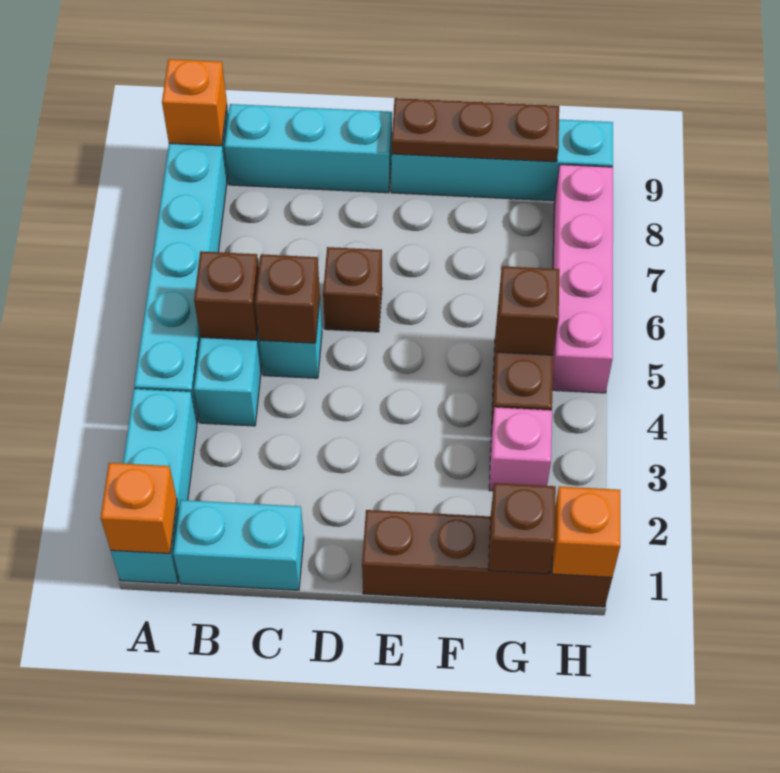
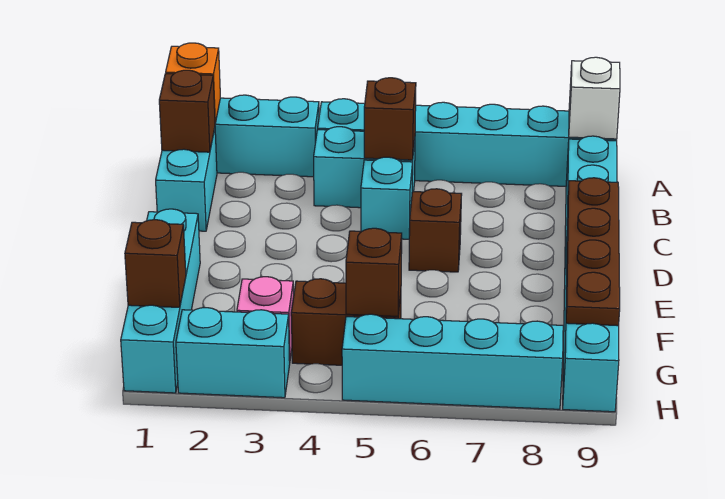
orange 1x1 brick [162,59,227,146] -> white 1x1 brick [569,57,620,139]
brown 1x1 brick [255,254,320,343] -> brown 1x1 brick moved to [159,70,215,152]
brown 1x4 brick [362,510,612,607] -> cyan 1x4 brick [121,209,200,393]
brown 1x3 plate [392,98,559,162] -> brown 1x4 plate [566,178,620,326]
orange 1x1 brick [552,487,620,577] -> none
none -> cyan 1x2 brick [176,308,290,398]
pink 1x4 brick [552,165,613,393] -> cyan 1x4 brick [342,314,563,409]

